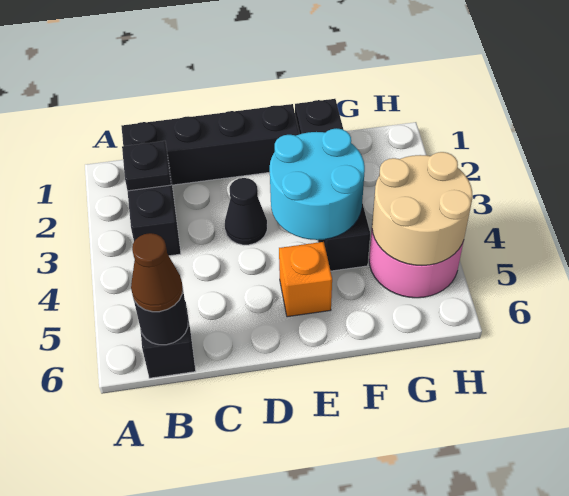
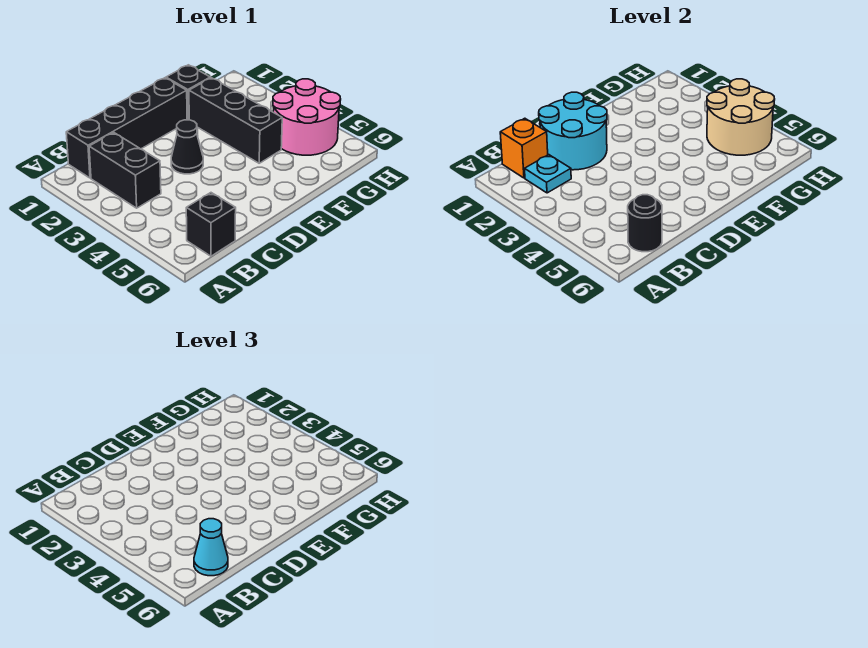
black 1x1 plate [122,141,171,191] -> cyan 1x1 plate [525,155,571,193]
brown 1x1 cone [131,233,183,312] -> cyan 1x1 cone [194,519,228,576]
cyan 2x2 round brick [270,128,365,240] -> cyan 2x2 round brick moved to [539,92,607,170]
orange 1x1 brick [279,242,332,317] -> orange 1x1 brick moved to [500,118,548,178]

